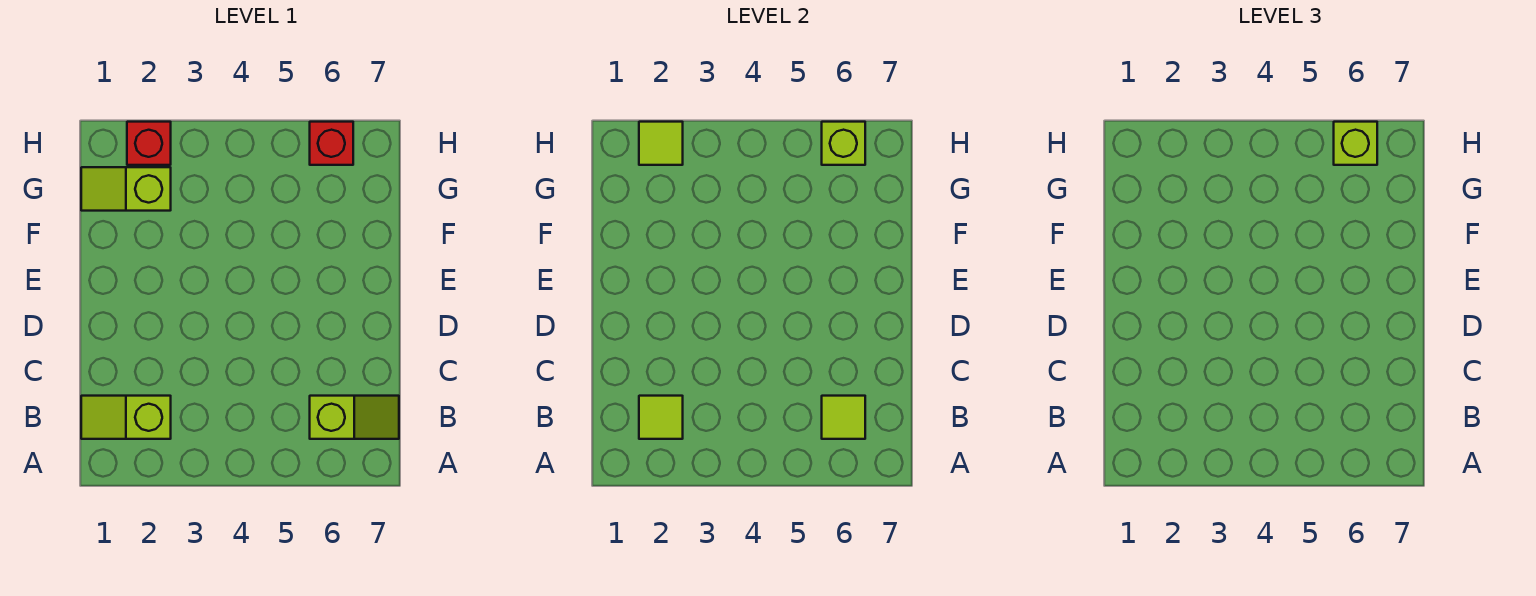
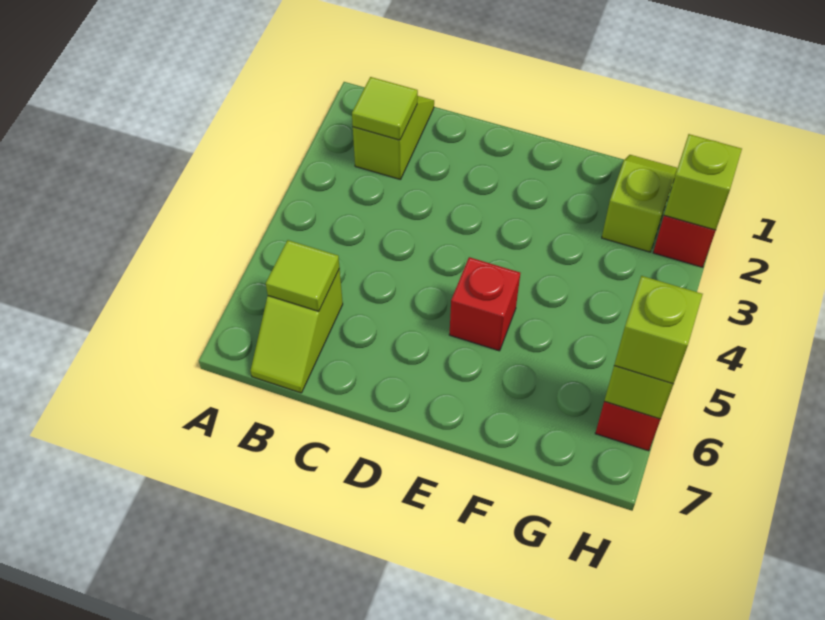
none -> red 1x1 brick [449,257,520,351]
lime 1x1 tile [639,122,683,165] -> lime 1x1 brick [664,134,742,230]

